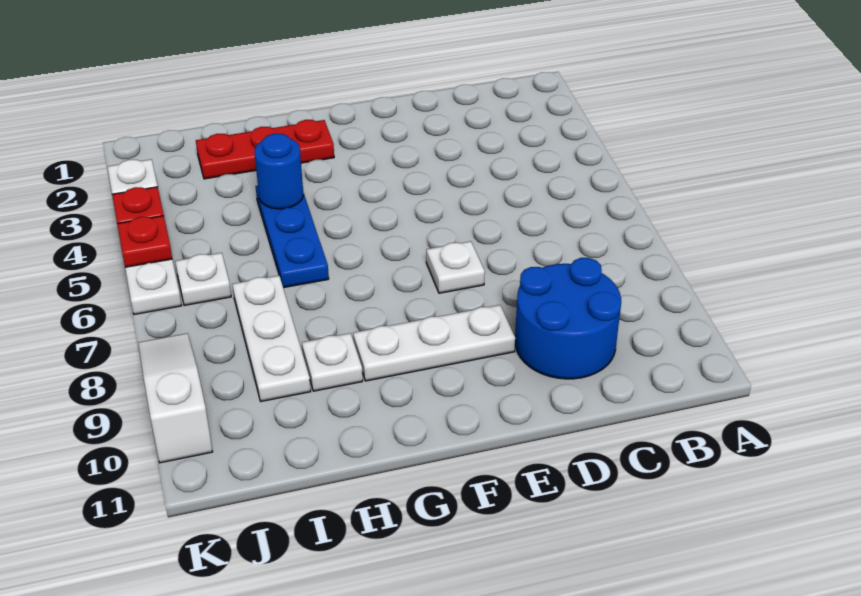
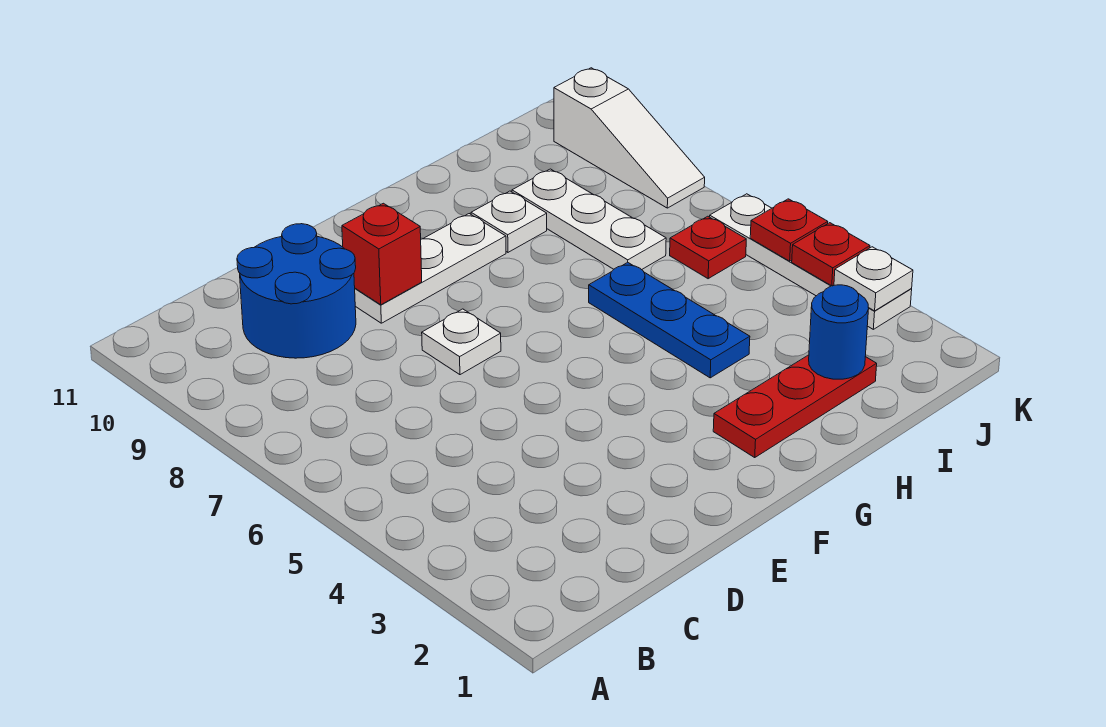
none -> red 1x1 brick [342,203,422,305]
blue 1x1 round brick [254,134,304,209] -> blue 1x1 round brick moved to [809,285,869,379]
white 1x1 plate [175,253,231,306] -> red 1x1 plate [670,216,746,279]

